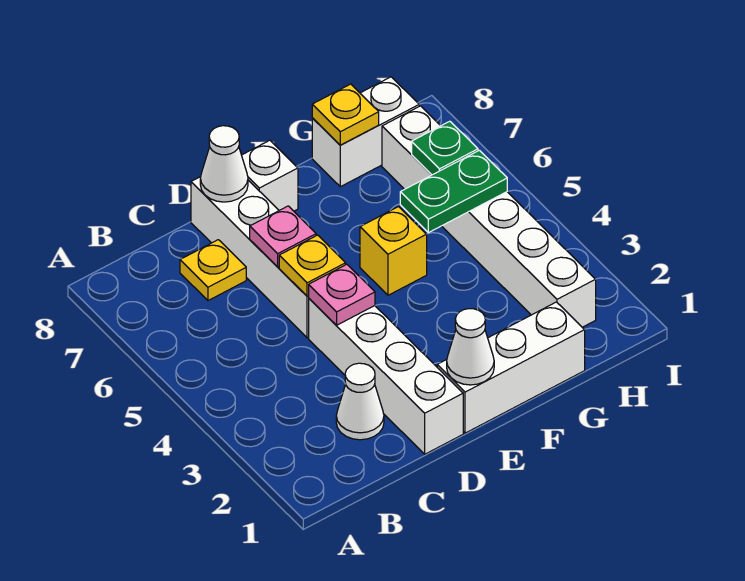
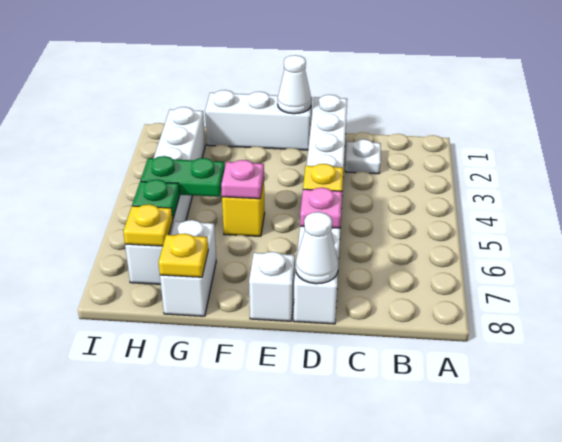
white 1x1 cone [336,363,384,440] -> white 1x1 plate [345,139,381,174]
yellow 1x1 plate [180,240,246,301] -> yellow 1x1 plate moved to [123,204,173,246]
pink 1x1 plate [309,264,375,325] -> pink 1x1 plate moved to [221,160,264,199]
white 1x2 brick [312,77,419,187] -> white 1x2 brick turned to [160,220,216,316]

